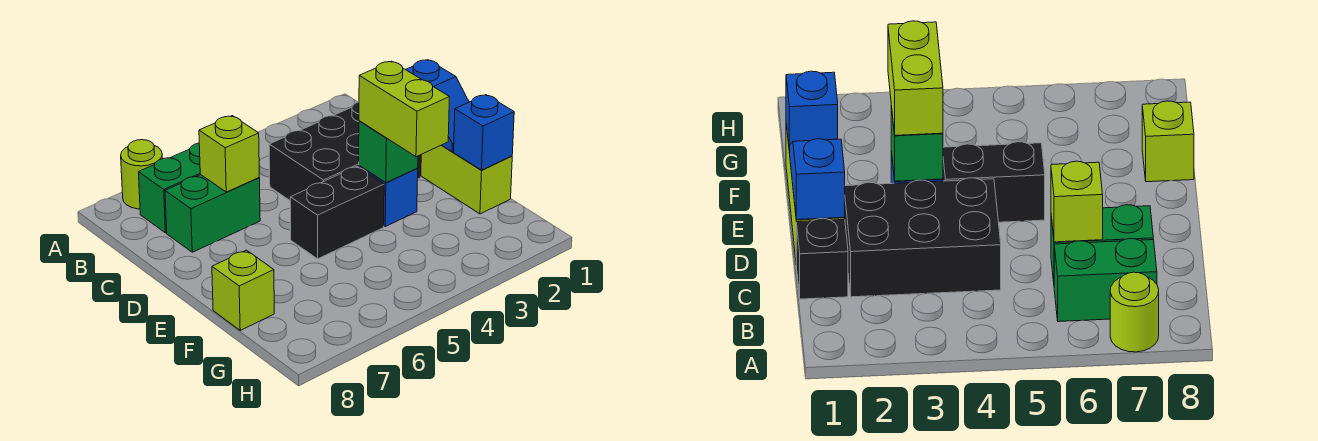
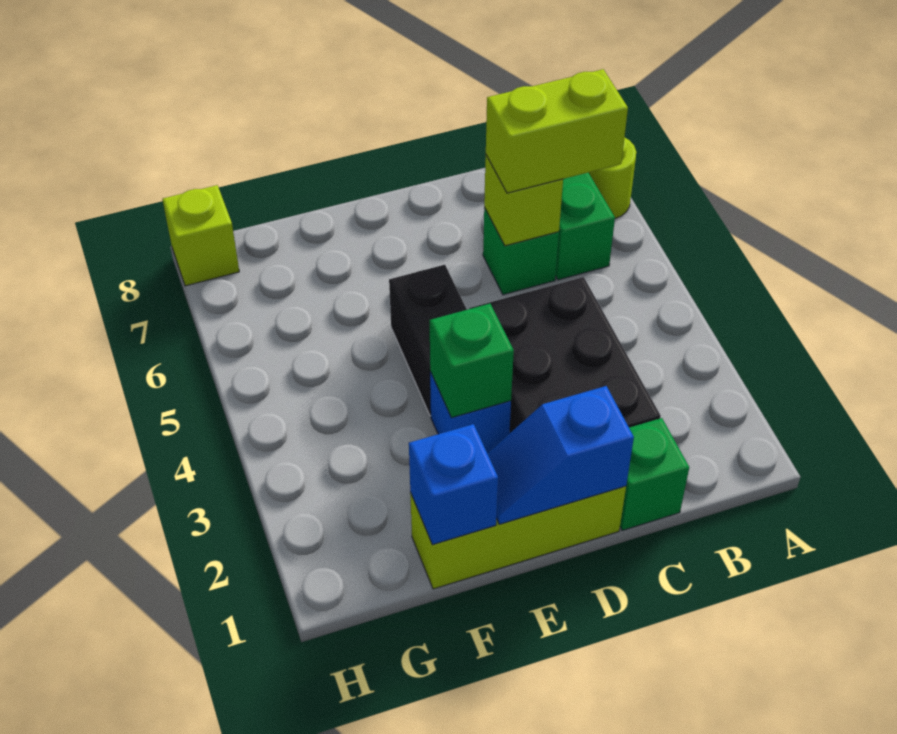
black 1x1 brick [796,219,848,299] -> green 1x1 brick [620,418,689,530]
green 1x2 brick [165,175,260,252] -> green 1x1 brick [483,208,559,295]
lime 1x2 brick [359,61,450,157] -> lime 1x2 brick moved to [486,69,628,193]
lime 1x1 brick [212,250,274,330] -> lime 1x1 brick moved to [162,185,239,286]

